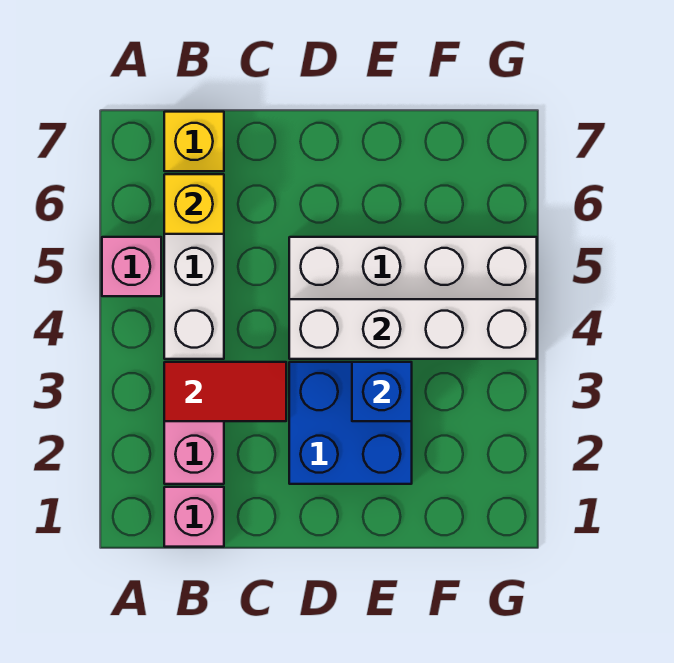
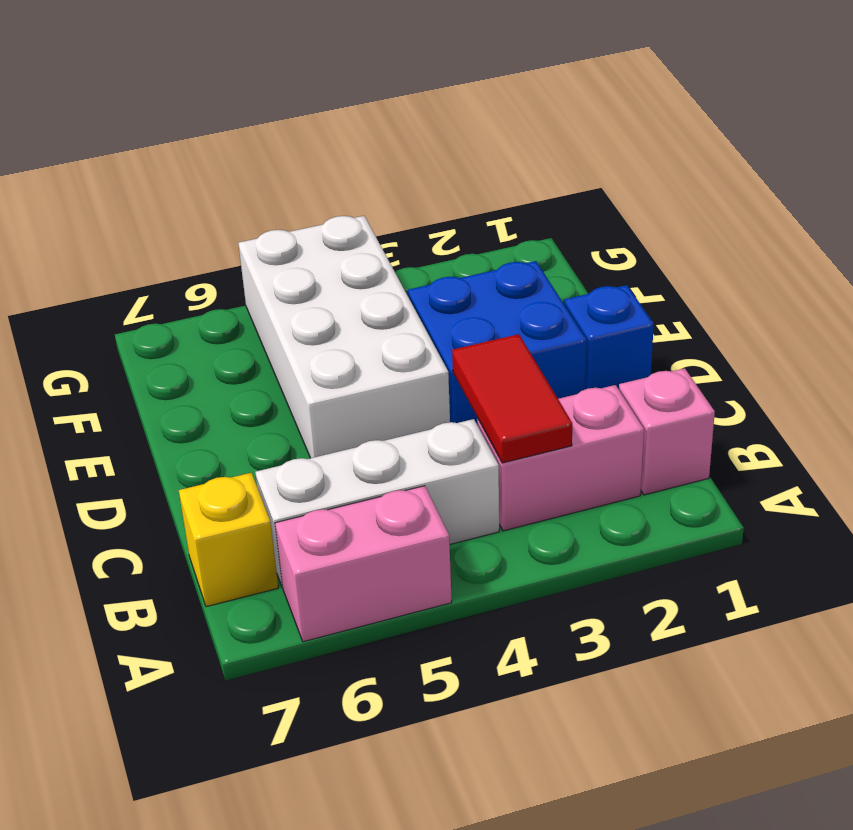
pink 1x1 brick [102,237,161,296] -> pink 1x2 brick [275,486,452,642]
yellow 1x1 brick [164,174,224,234] -> none
white 1x4 brick [289,299,537,359] -> none
blue 1x1 brick [352,362,412,421] -> blue 1x1 brick moved to [564,285,654,389]

